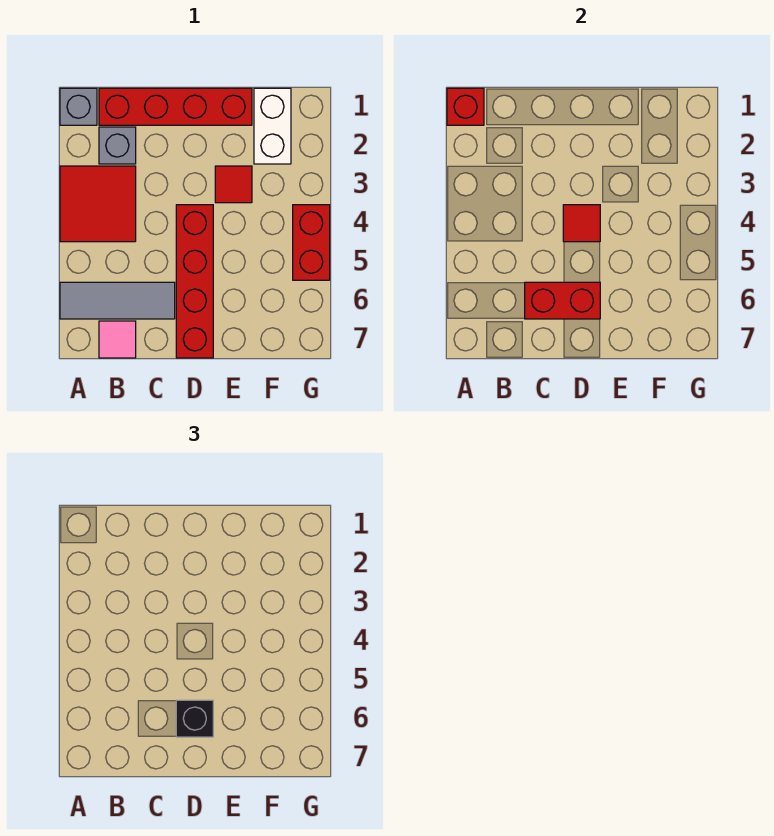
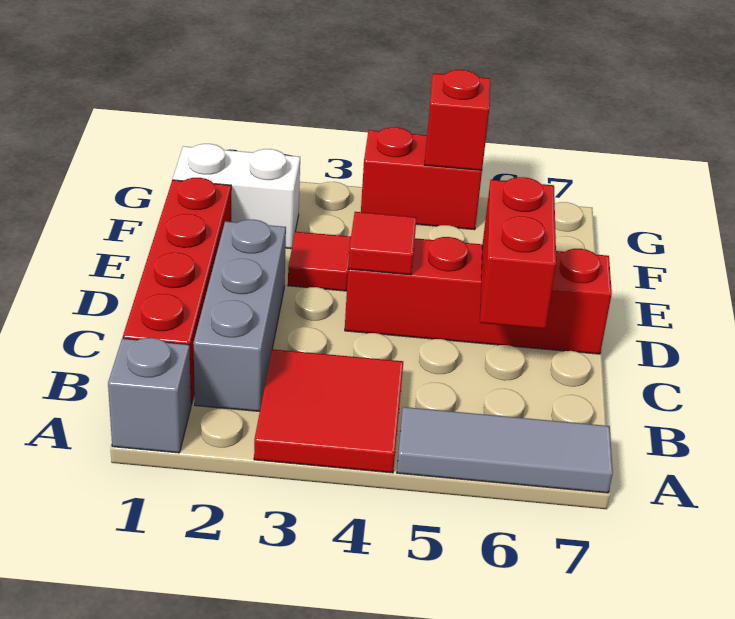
red 1x1 brick [447,88,484,125] -> red 1x1 brick moved to [425,70,490,170]
grey 1x3 tile [60,282,175,319] -> grey 1x3 tile turned to [397,407,613,493]
grey 1x1 brick [99,127,136,164] -> grey 1x3 brick [193,219,286,411]
pink 1x1 tile [99,321,136,358] -> none
black 1x1 brick [176,700,213,737] -> none

